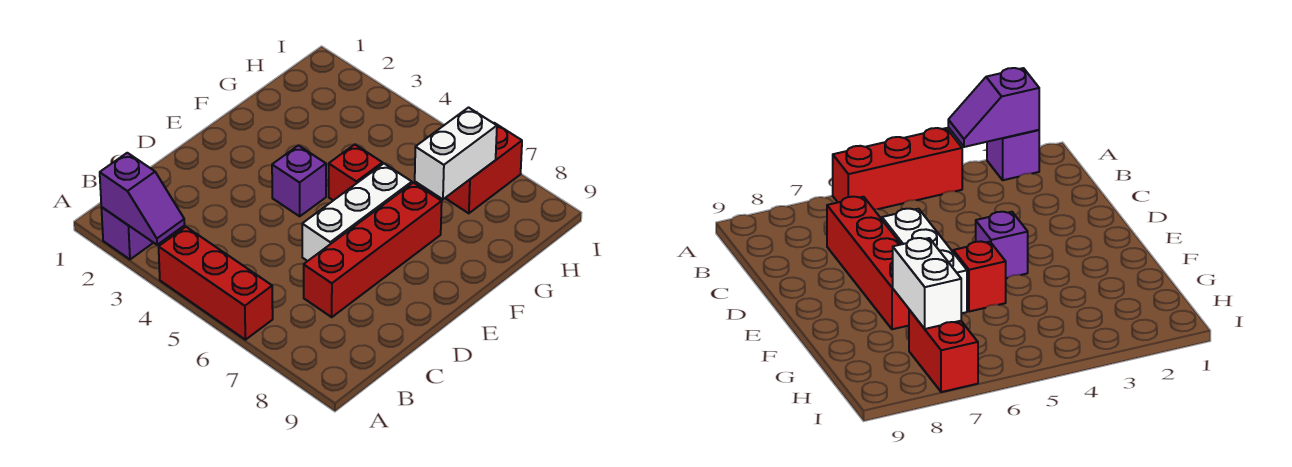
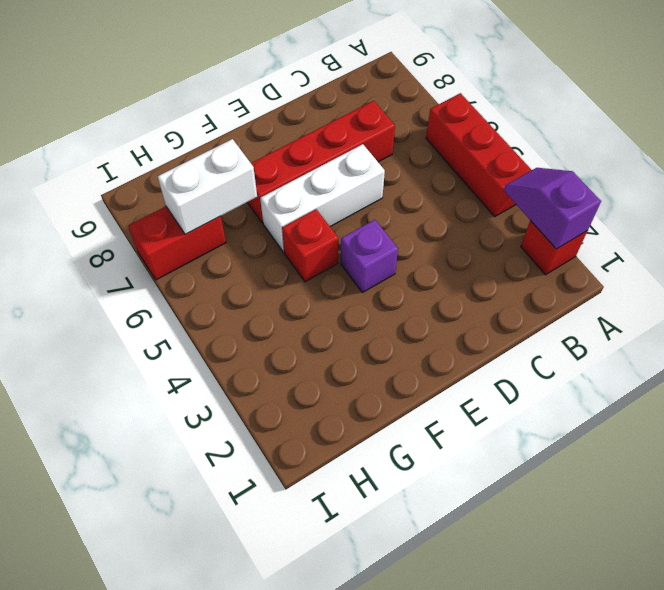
purple 1x1 brick [101,207,153,259] -> red 1x1 brick [521,221,587,275]

